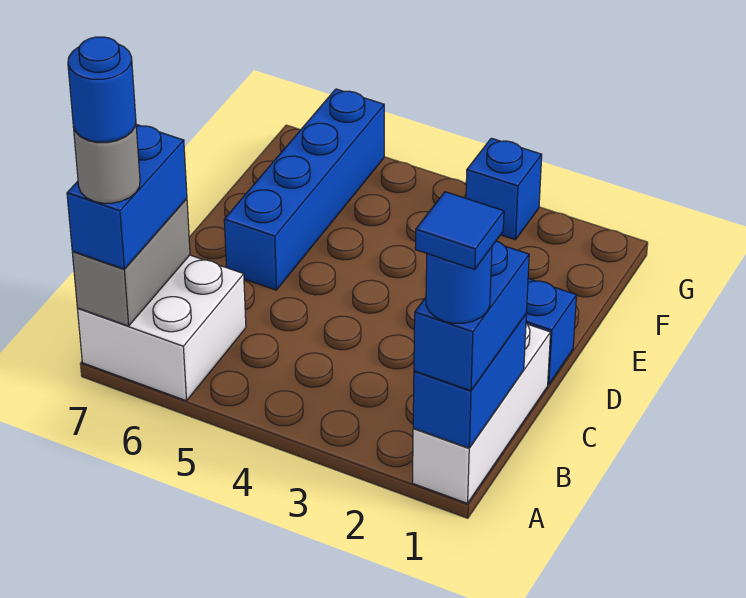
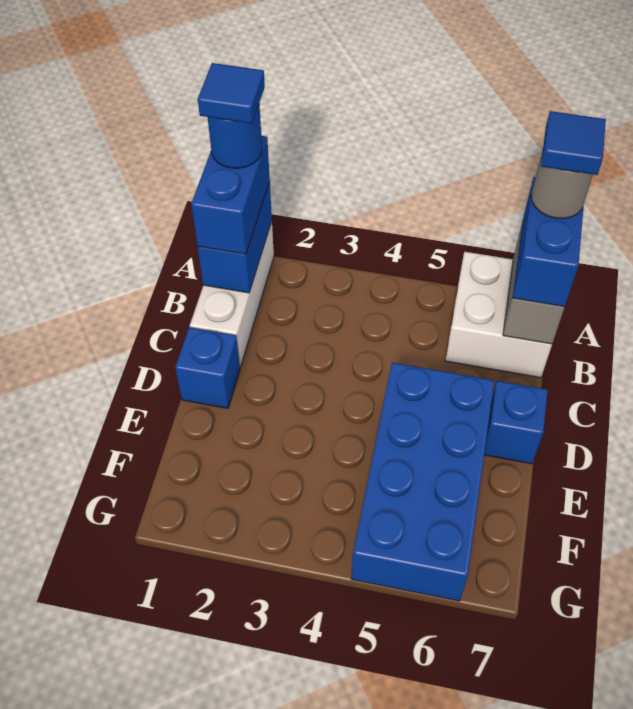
blue 1x1 round brick [68,37,136,142] -> blue 1x1 tile [541,111,606,175]
blue 1x4 brick [224,89,384,290] -> blue 2x4 brick [351,363,494,601]
blue 1x1 brick [466,138,542,240] -> blue 1x1 brick moved to [484,381,548,464]

